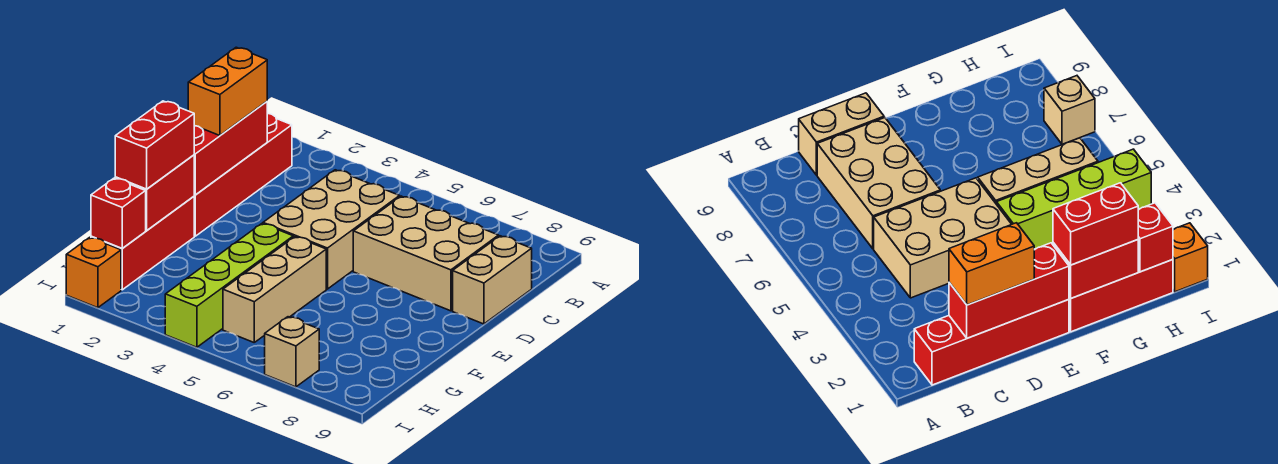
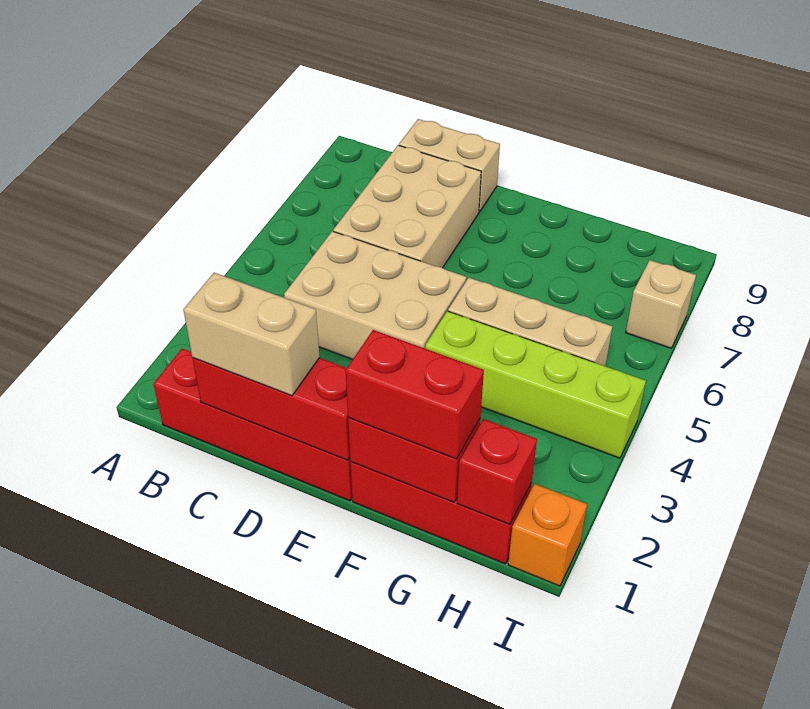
orange 1x2 brick [188,47,267,136] -> tan 1x2 brick [183,273,319,396]

